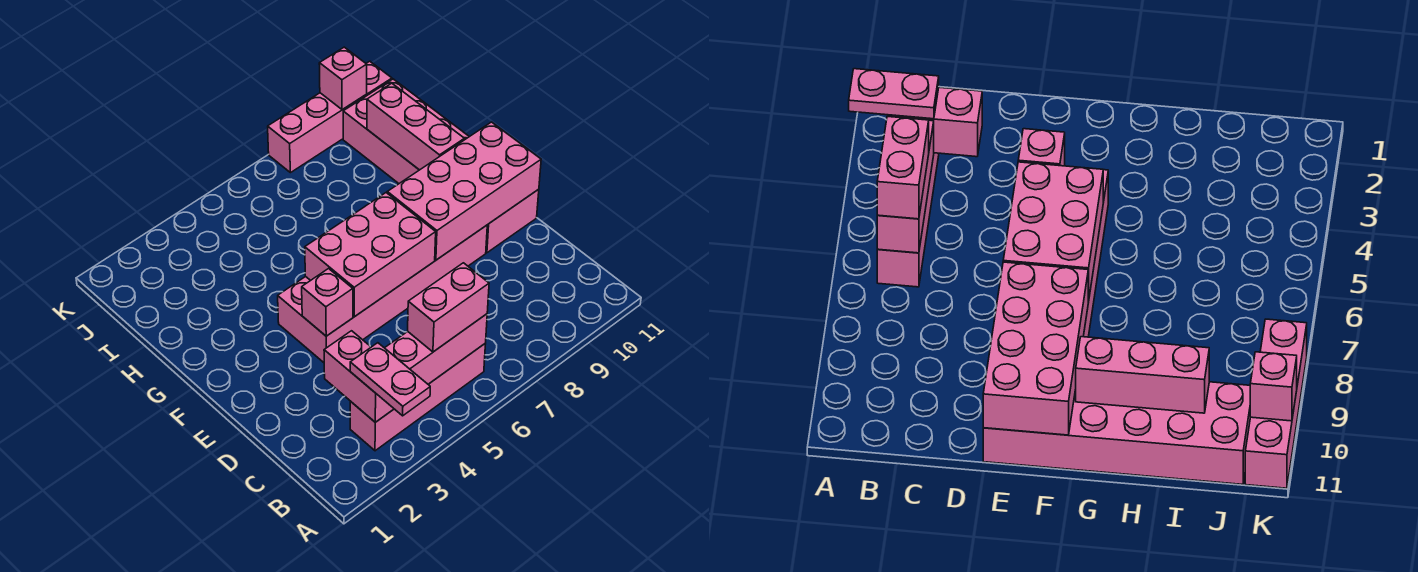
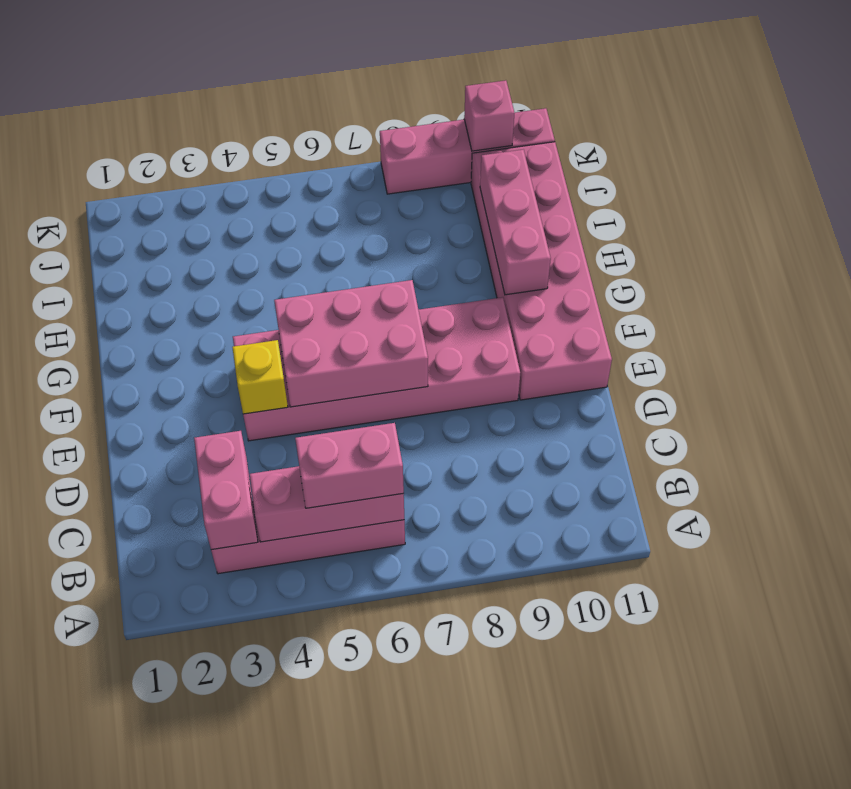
pink 1x2 plate [350,343,430,416] -> none
pink 1x1 brick [302,269,353,336] -> yellow 1x1 brick [232,340,288,414]
pink 2x4 brick [387,122,541,260] -> none

